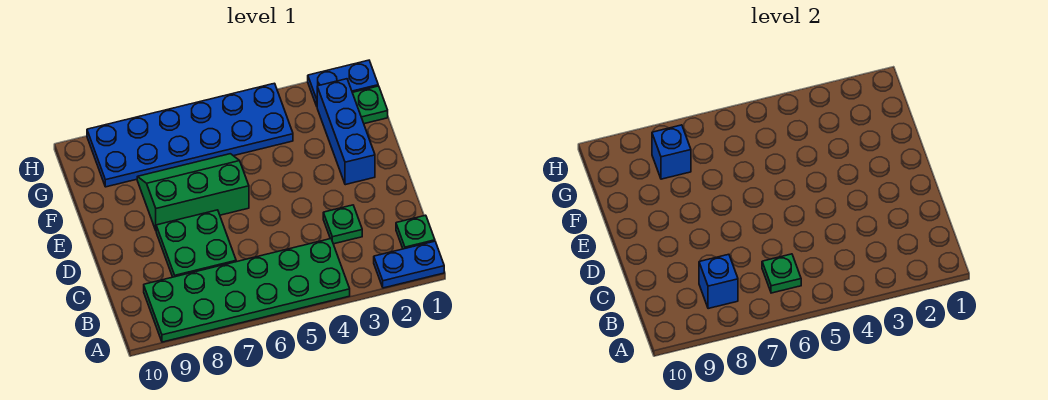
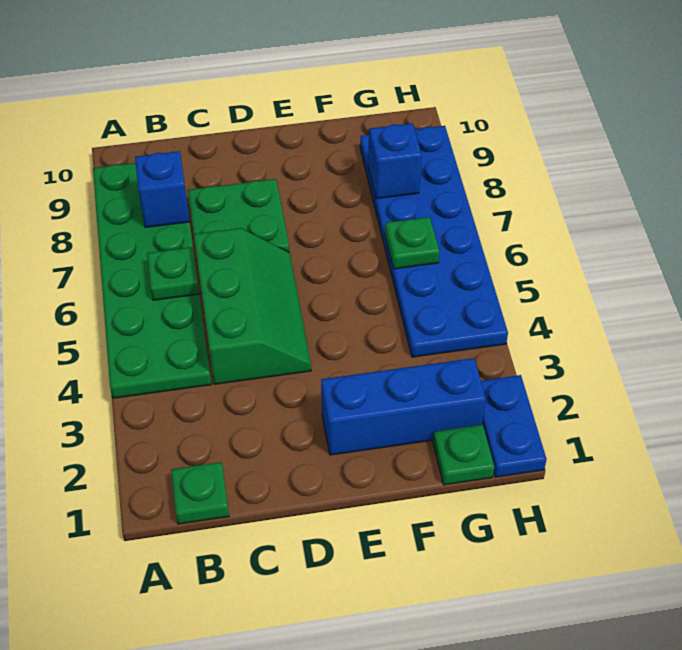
blue 1x2 plate [374,241,444,288] -> none
green 1x1 plate [323,205,362,244] -> green 1x1 plate moved to [385,217,439,269]
green 2x3 slope [137,154,249,230] -> green 2x3 slope moved to [194,228,311,384]

